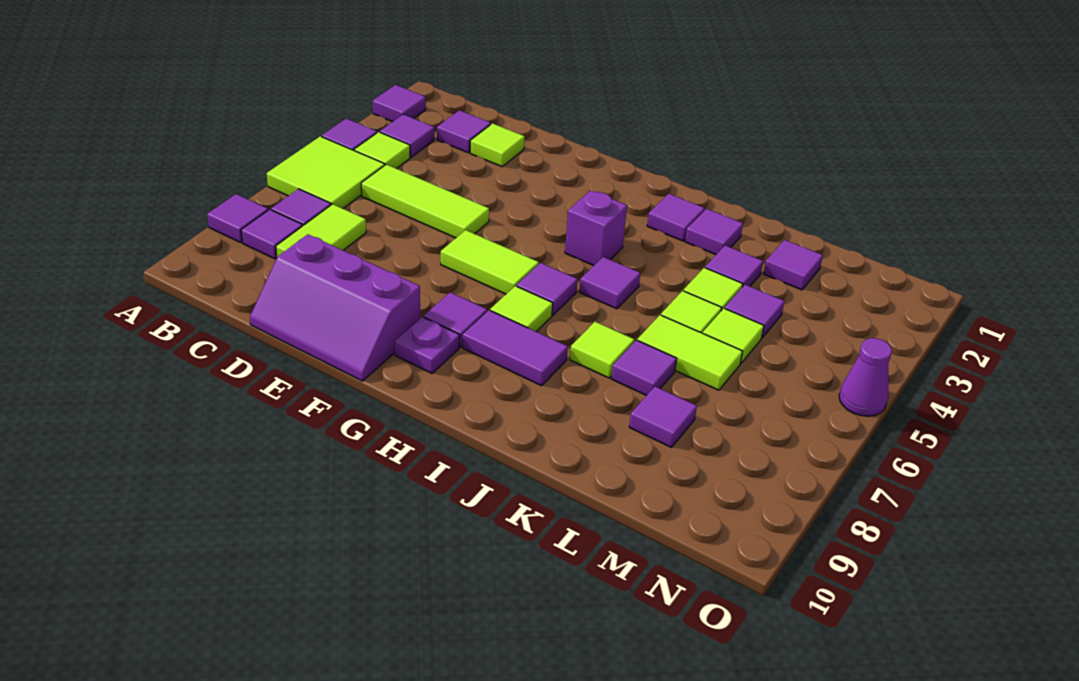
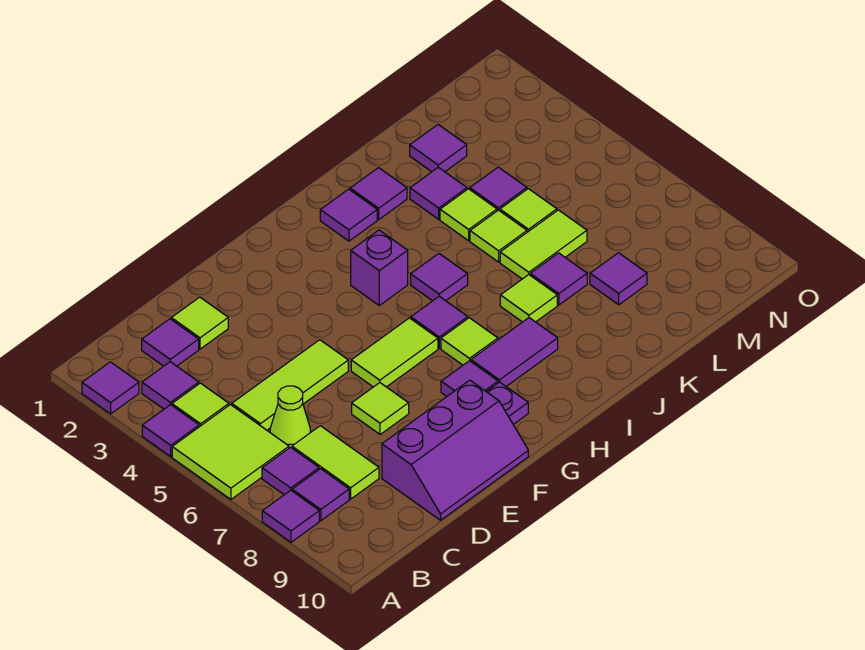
none -> lime 1x1 cone [270,386,310,448]
none -> lime 1x1 tile [352,383,409,434]
purple 1x1 cone [839,338,892,416] -> none

